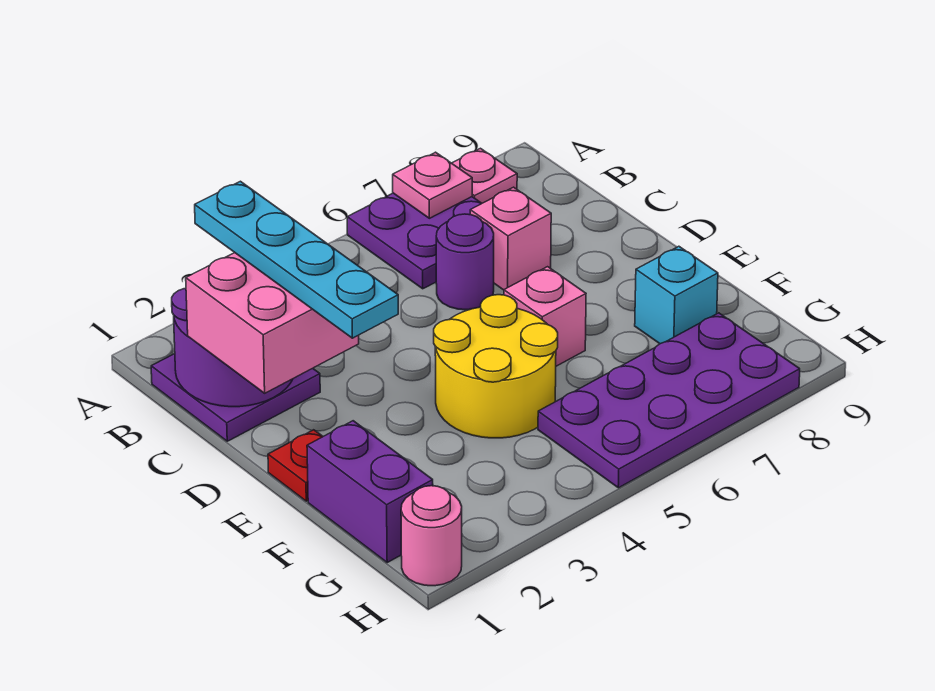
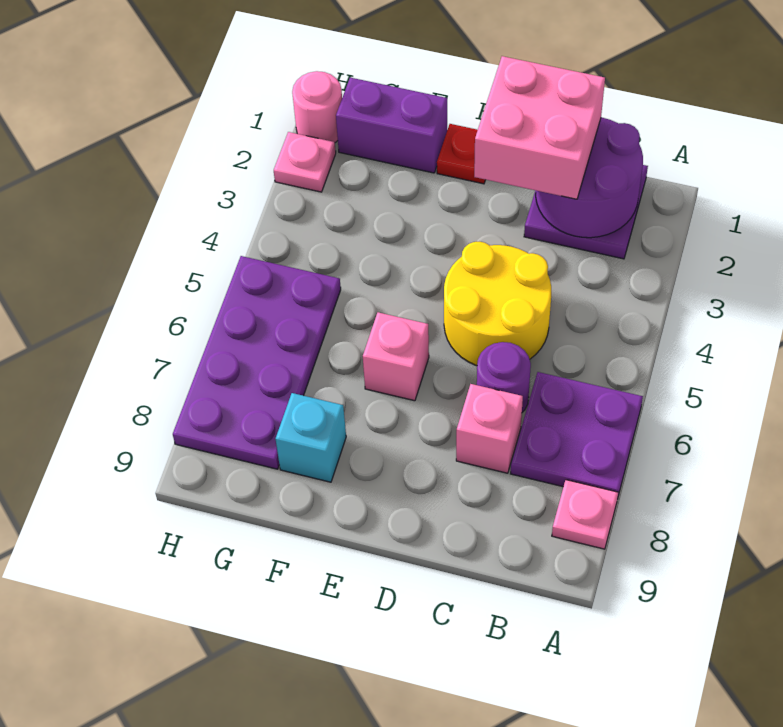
pink 1x1 plate [393,152,472,218] -> pink 1x1 plate moved to [274,132,336,192]
cyan 1x4 plate [195,181,398,338] -> none
yellow 2x2 round brick [434,295,558,438] -> yellow 2x2 round brick moved to [444,242,551,366]

